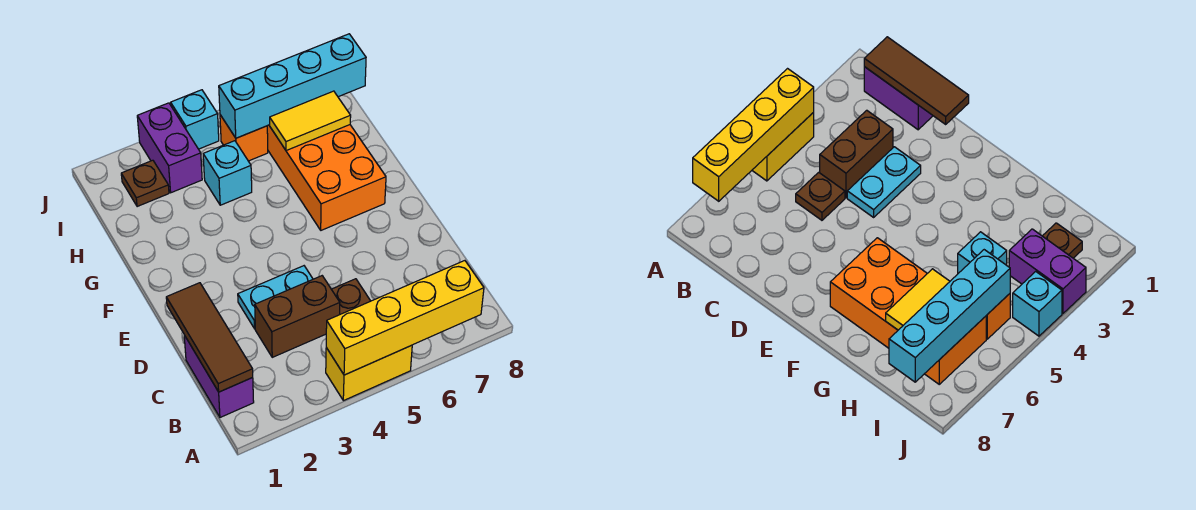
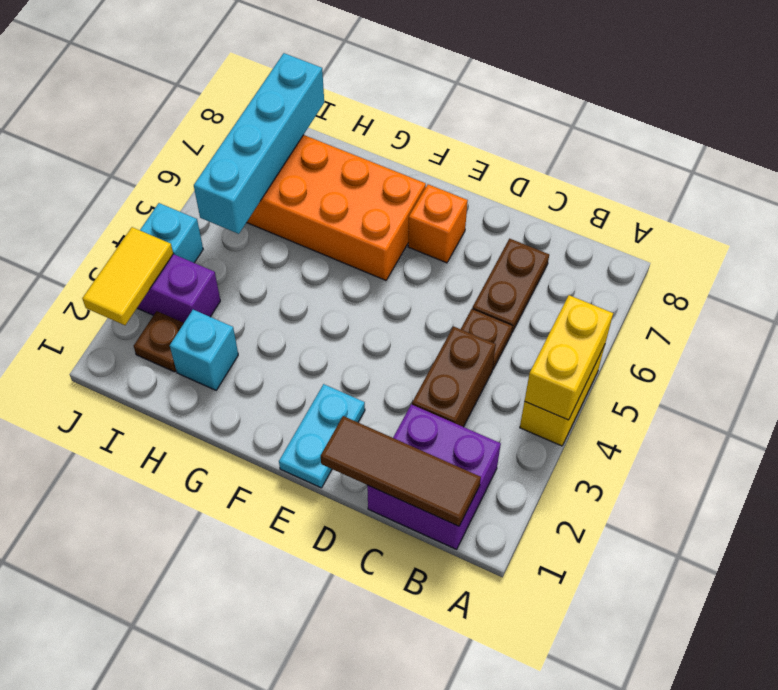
yellow 1x4 brick [326,261,484,375] -> yellow 1x2 brick [525,295,613,420]
purple 1x2 brick [184,335,254,417] -> purple 2x2 brick [367,404,501,549]
none -> brown 1x2 plate [472,239,549,332]
cyan 1x2 plate [238,266,313,329] -> cyan 1x2 plate moved to [279,384,365,488]
cyan 1x1 brick [203,141,252,205] -> cyan 1x1 brick moved to [170,310,238,390]
yellow 1x2 tile [270,91,351,151] -> yellow 1x2 tile moved to [82,227,173,325]
orange 1x1 brick [220,115,268,161] -> orange 1x1 brick moved to [408,184,468,263]

